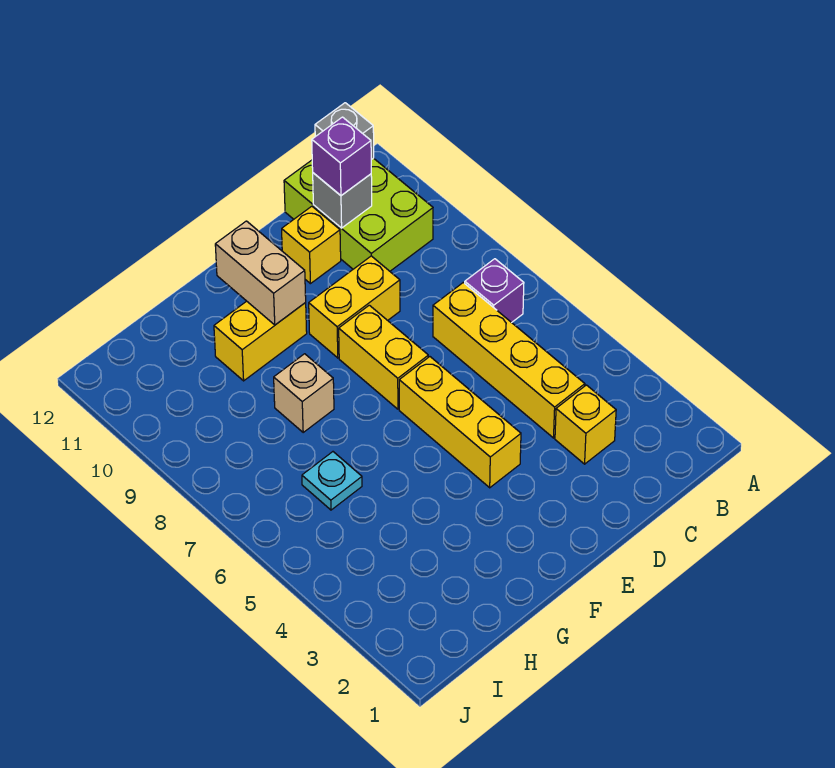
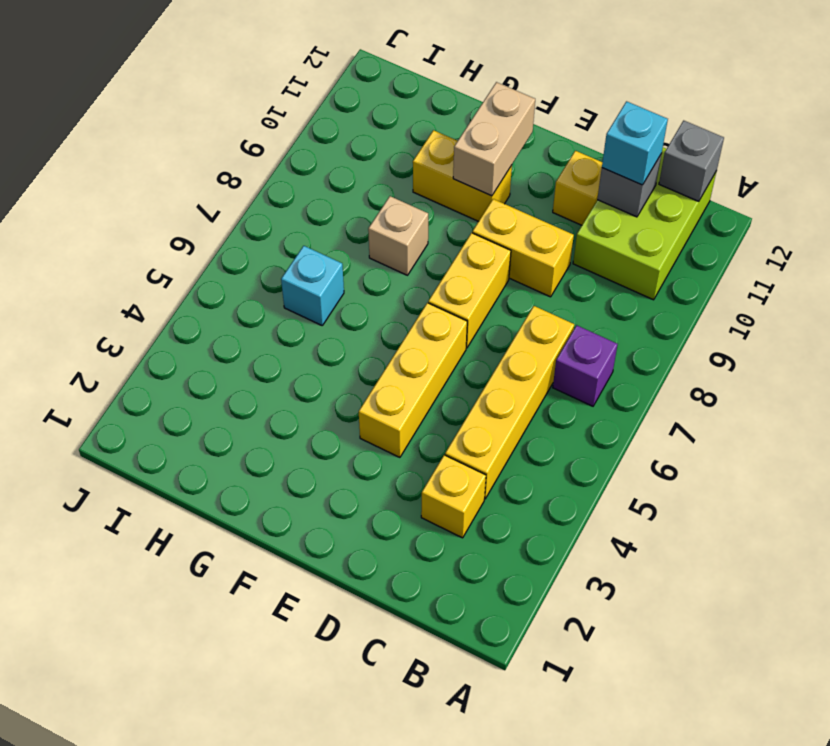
purple 1x1 brick [312,117,371,195] -> cyan 1x1 brick [602,101,668,185]
cyan 1x1 plate [302,452,362,510] -> cyan 1x1 brick [281,246,344,325]

